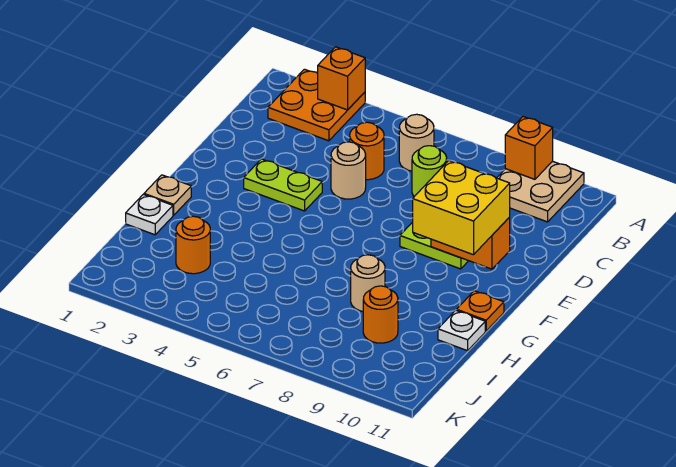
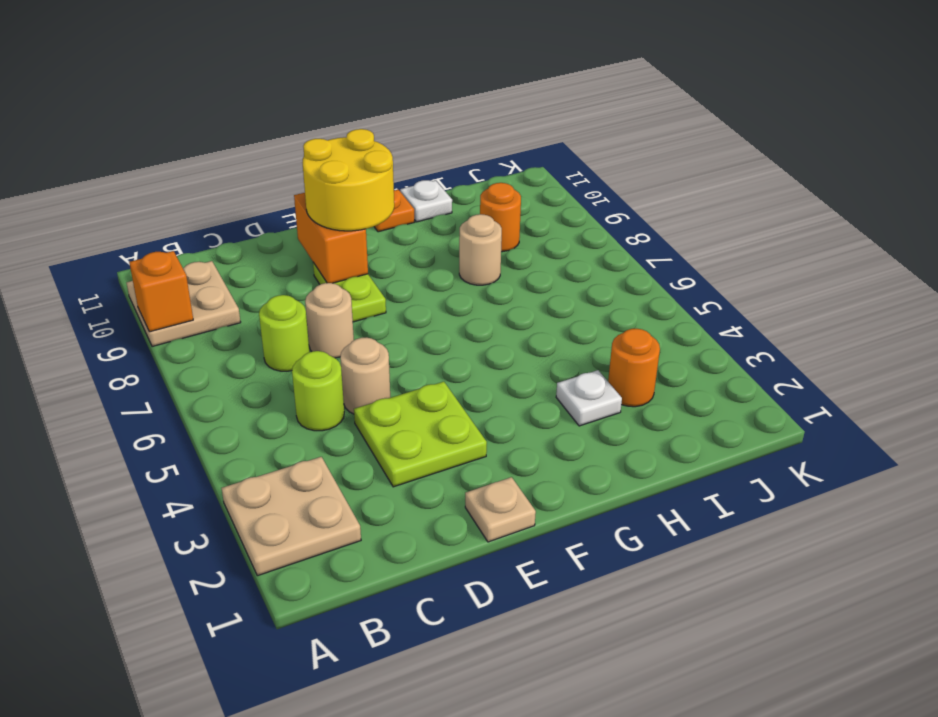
orange 2x2 plate [268,69,365,141] -> tan 2x2 plate [222,457,361,576]
orange 1x1 brick [318,47,365,110] -> none
tan 1x1 round brick [399,114,434,171] -> tan 1x1 round brick moved to [305,283,354,358]
orange 1x1 round brick [350,122,384,180] -> lime 1x1 round brick [292,351,344,431]
lime 1x2 plate [244,159,322,211] -> lime 2x2 plate [354,382,487,487]
yellow 2x2 brick [413,161,510,255] -> yellow 2x2 round brick [302,129,394,231]
tan 1x1 plate [144,175,191,215] -> tan 1x1 plate moved to [465,477,536,542]
white 1x1 plate [126,194,173,235] -> white 1x1 plate moved to [556,370,622,426]

